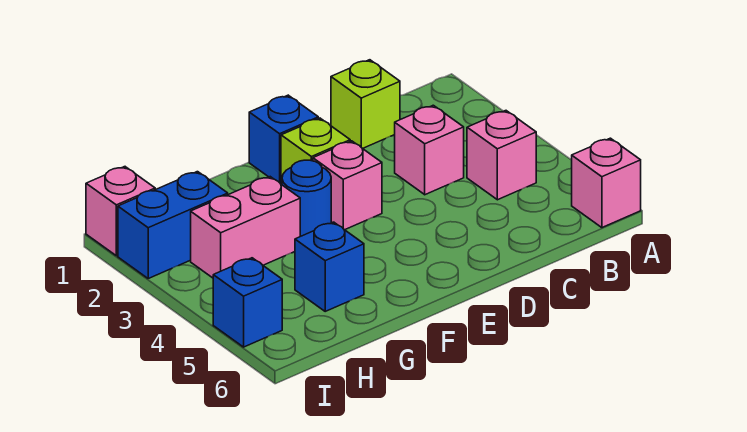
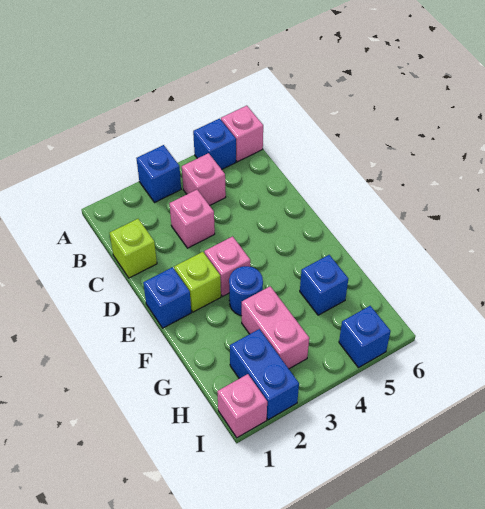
none -> blue 1x1 brick [136,145,181,203]
none -> blue 1x1 brick [193,119,236,169]

